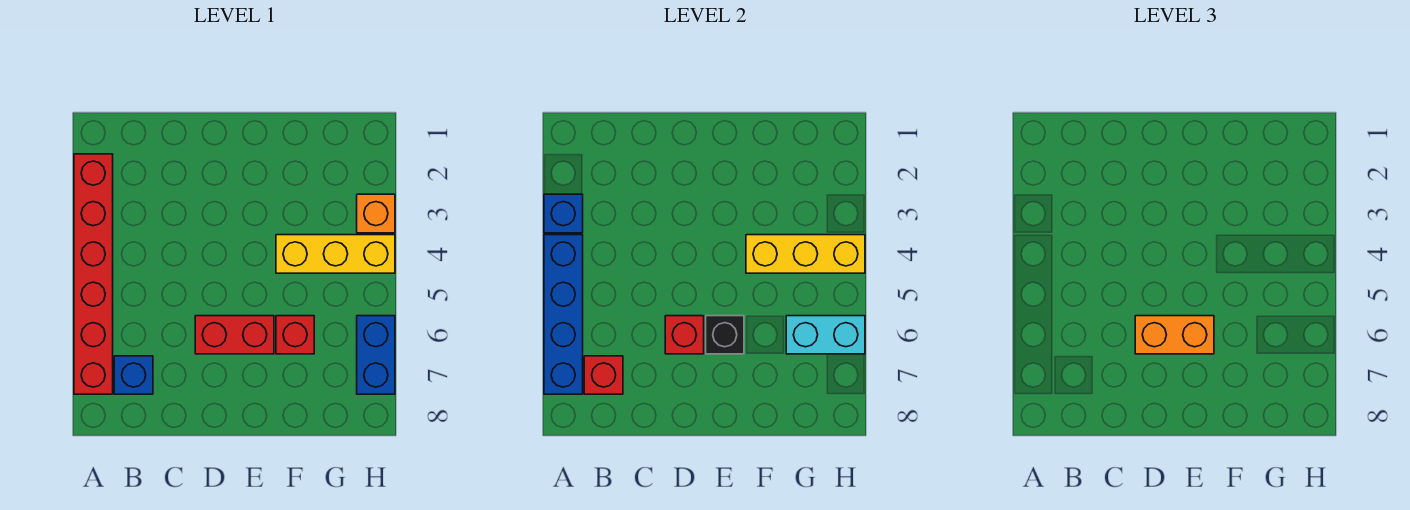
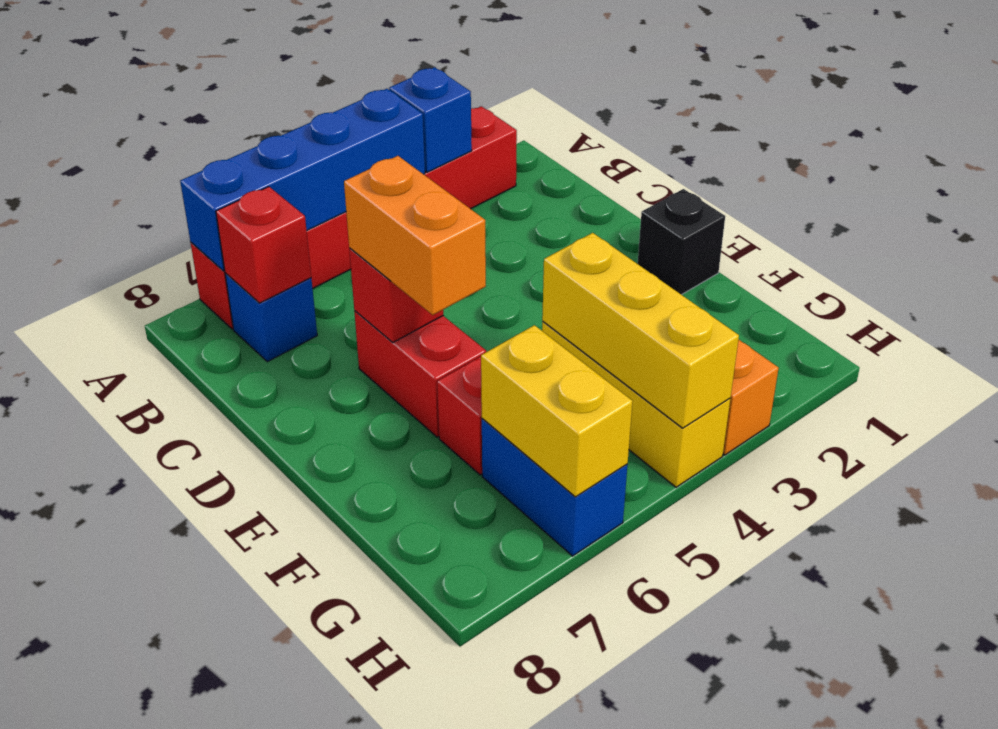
black 1x1 brick [706,316,744,354] -> black 1x1 brick moved to [638,189,725,295]
cyan 1x2 brick [786,316,865,354] -> yellow 1x2 brick [481,325,633,497]
blue 1x2 brick [357,316,395,394] -> blue 1x2 brick turned to [482,419,627,556]

